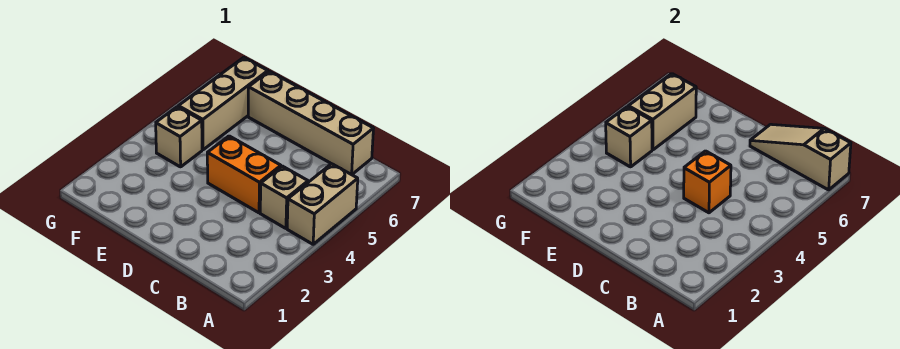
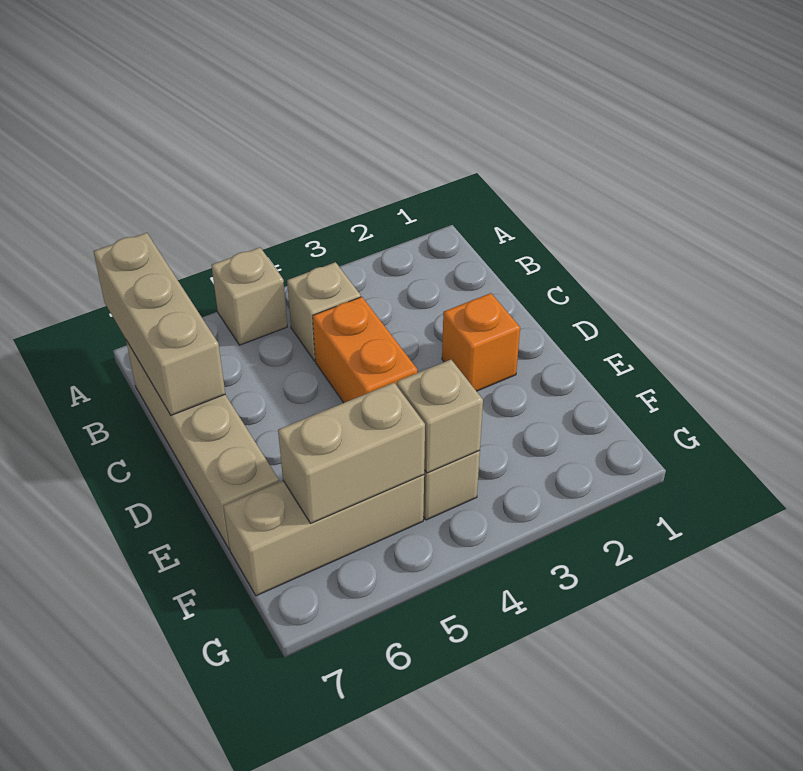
tan 1x2 brick [287,164,358,244] -> tan 1x1 brick [212,247,287,345]
tan 1x3 slope [750,124,851,190] -> tan 1x3 brick [93,233,225,415]
orange 1x1 brick [684,151,731,213] -> orange 1x1 brick moved to [442,293,520,391]

